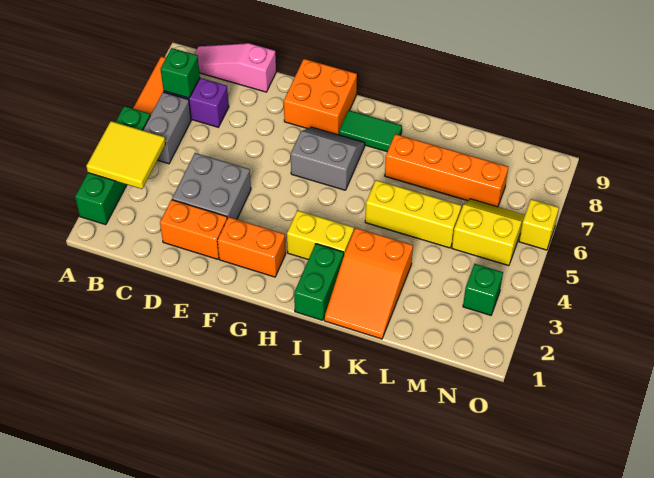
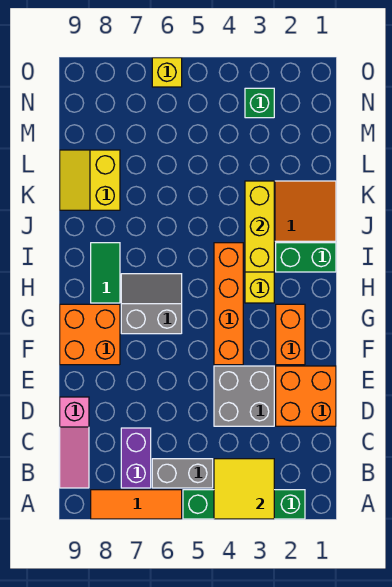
green 1x1 brick [161,48,200,98] -> none
orange 1x2 brick [160,200,227,259] -> orange 2x2 brick [276,366,336,426]
grey 2x2 slope [291,127,365,190] -> grey 2x2 slope turned to [121,274,182,334]
yellow 1x3 brick [365,180,461,248] -> yellow 1x3 brick moved to [245,181,274,272]
orange 1x4 brick [385,134,508,207] -> orange 1x4 brick moved to [214,243,243,365]
yellow 2x2 slope [452,199,525,266] -> yellow 2x2 slope moved to [60,150,120,210]

